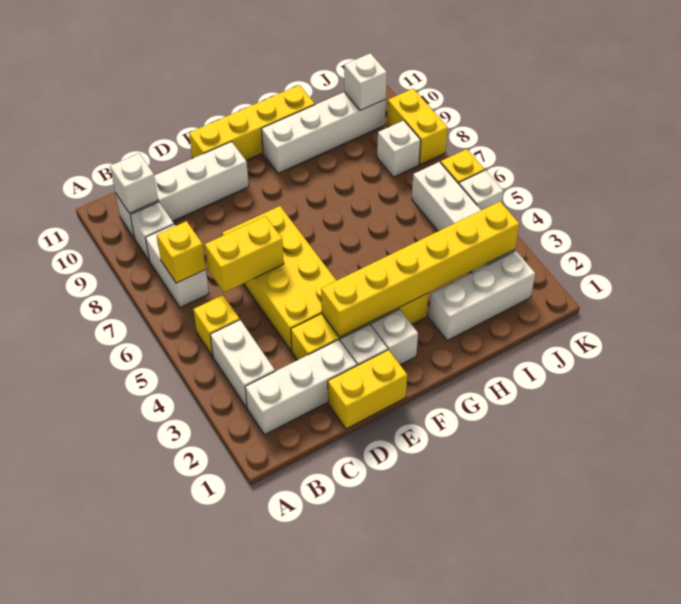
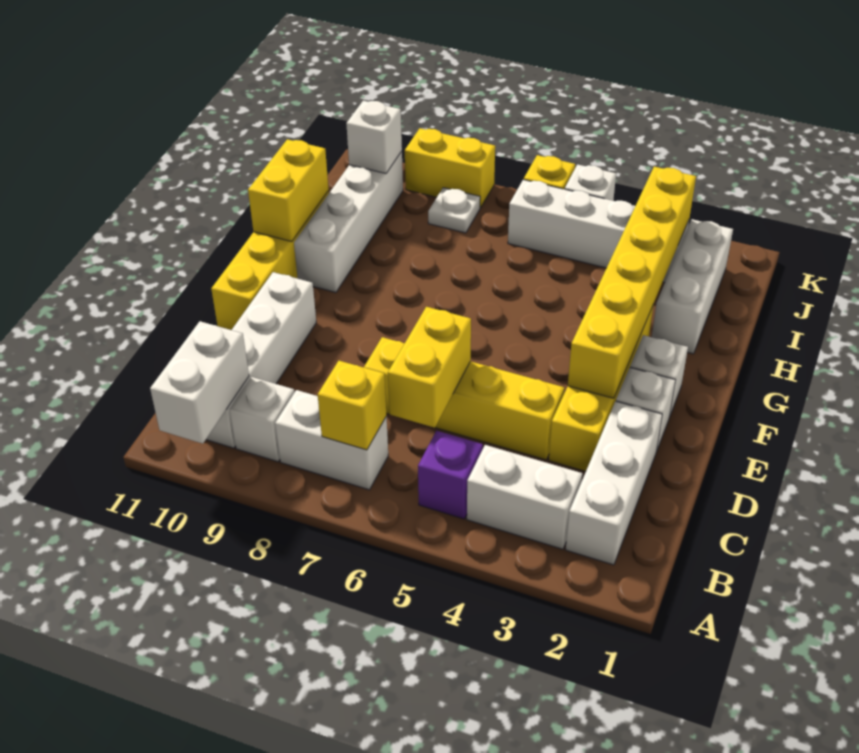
yellow 1x1 brick [193,295,240,356] -> purple 1x1 brick [418,431,483,519]
white 1x1 brick [110,153,158,213] -> white 1x2 brick [150,321,249,444]
yellow 1x2 brick [328,350,407,429] -> yellow 1x2 brick moved to [248,139,329,242]
yellow 2x4 brick [222,206,336,351] -> yellow 1x4 brick [364,337,564,460]
white 1x1 brick [377,120,421,177] -> white 1x1 plate [428,188,480,233]

